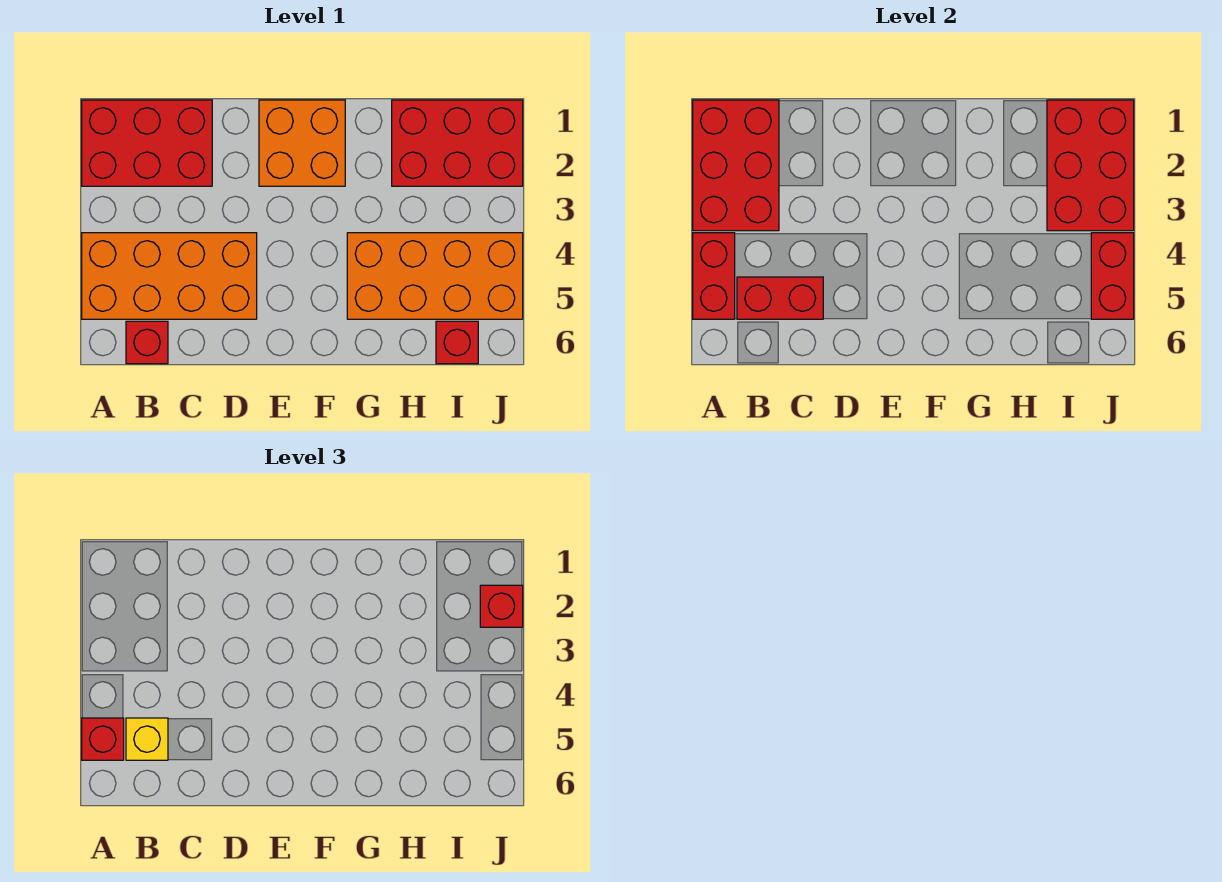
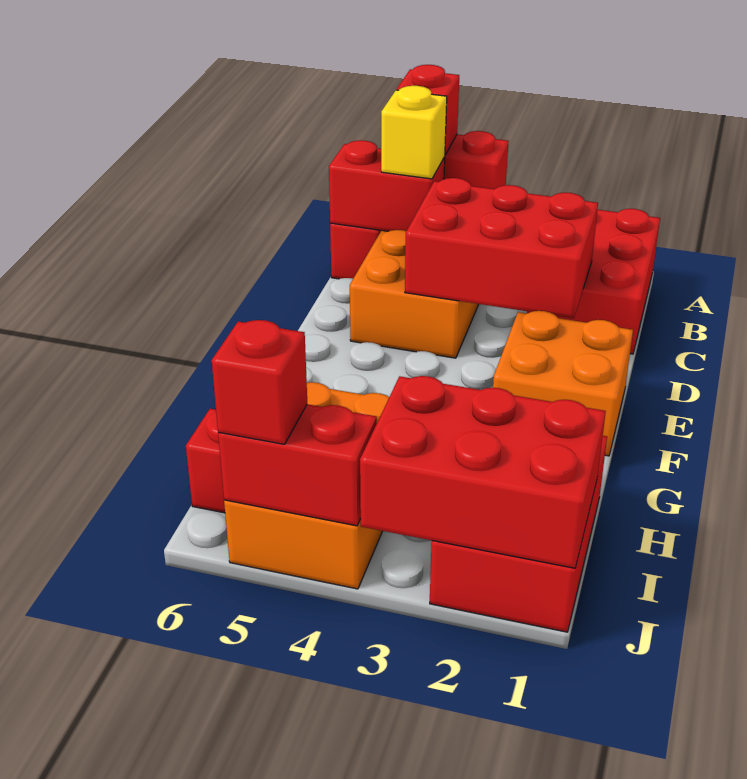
red 2x3 brick [693,100,779,231] -> red 2x3 brick moved to [405,178,598,318]
red 1x2 brick [737,277,823,319] -> red 1x2 brick turned to [329,140,445,231]
orange 2x4 brick [347,233,523,319] -> orange 2x3 brick [224,382,389,589]
red 1x1 brick [480,585,523,627] -> red 1x1 brick moved to [212,320,307,444]

